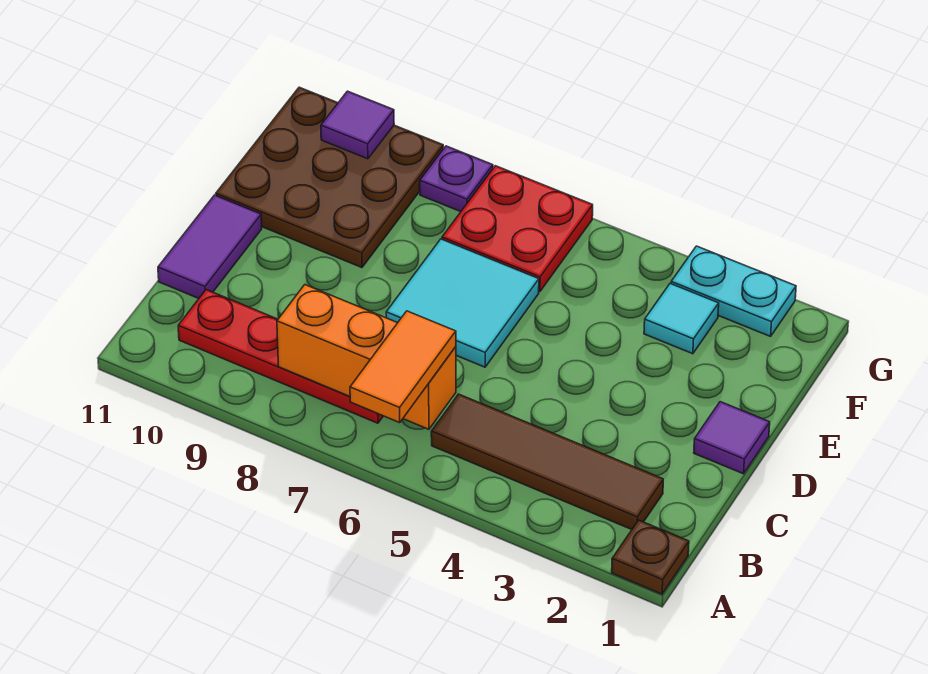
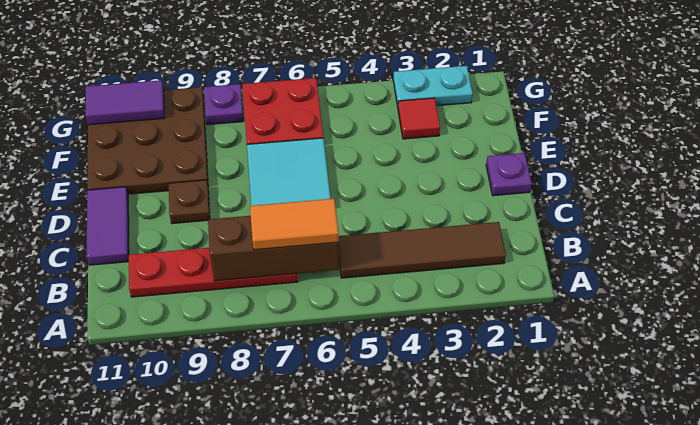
brown 1x1 plate [612,520,689,594] -> brown 1x1 plate moved to [169,180,210,224]
orange 1x2 tile [350,311,456,423] -> orange 1x2 tile turned to [250,199,339,250]
orange 1x3 brick [277,285,456,429] -> brown 1x3 brick [208,216,339,281]
purple 1x1 tile [694,402,770,474] -> purple 1x1 plate [486,153,532,196]
cyan 1x1 tile [644,283,719,354] -> red 1x1 tile [398,98,440,139]
purple 1x1 tile [321,91,394,159] -> purple 1x2 tile [85,80,165,125]

